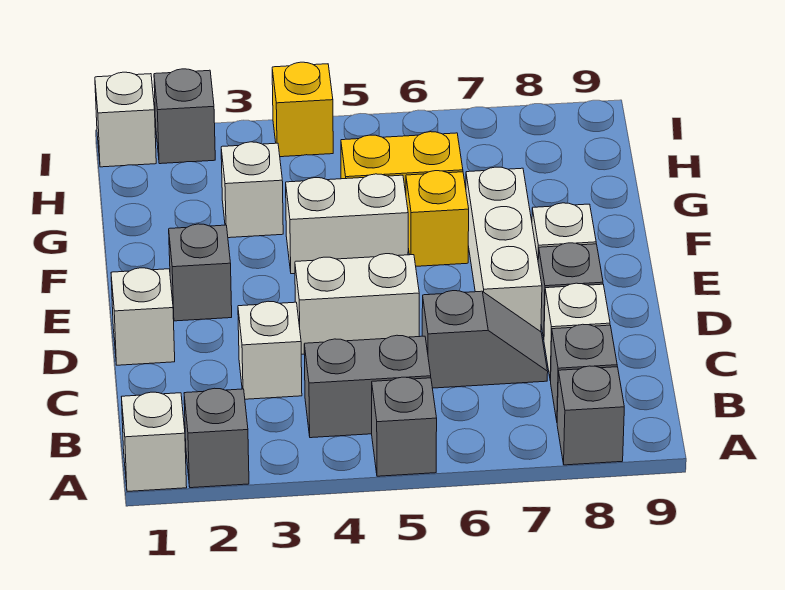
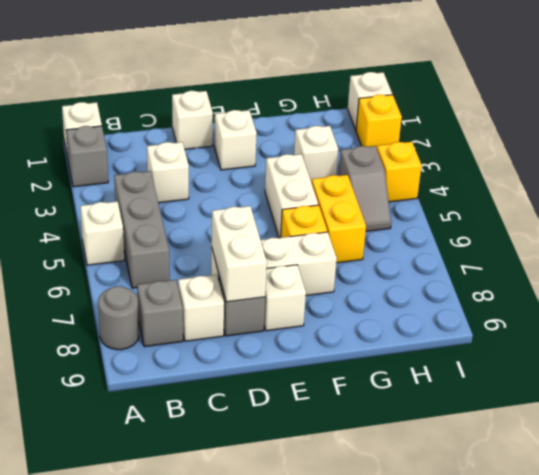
grey 1x1 brick [372,377,437,476] -> white 1x1 brick [80,201,124,265]
grey 1x1 brick [557,366,624,465] -> grey 1x1 round brick [98,286,139,350]
grey 1x2 brick [304,335,431,438] -> grey 1x3 brick [114,171,170,288]
grey 1x2 slope [422,291,548,388] -> grey 1x2 slope moved to [338,146,391,231]
white 1x2 brick [295,254,419,354] -> white 1x2 brick moved to [212,206,267,302]
grey 1x1 brick [169,224,232,321] -> white 1x1 brick [214,110,257,170]
grey 1x1 brick [154,69,215,164] -> yellow 1x1 brick [356,95,402,148]

